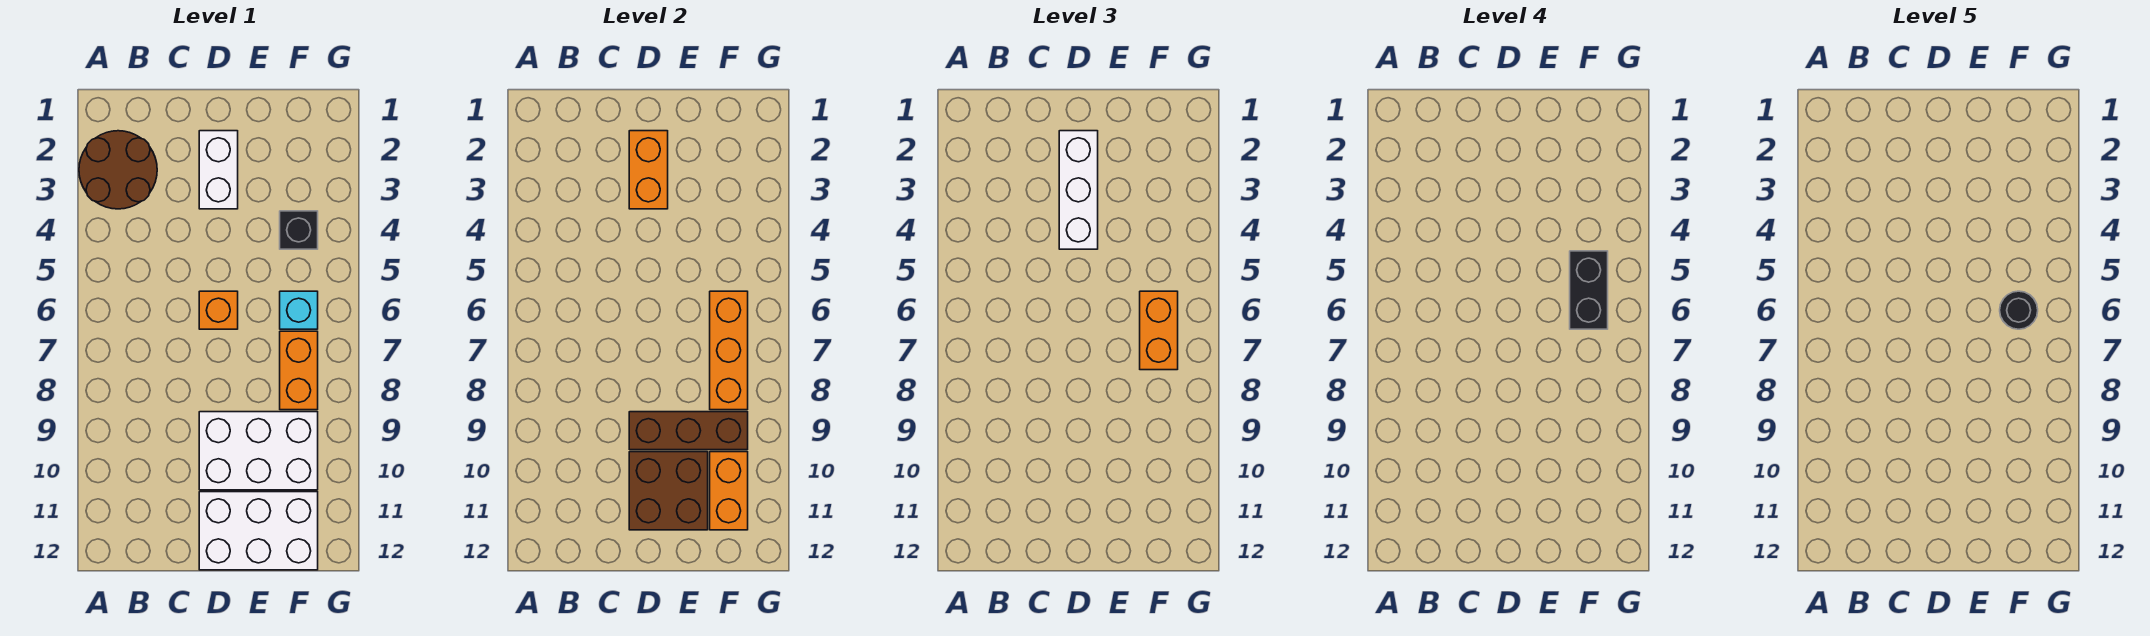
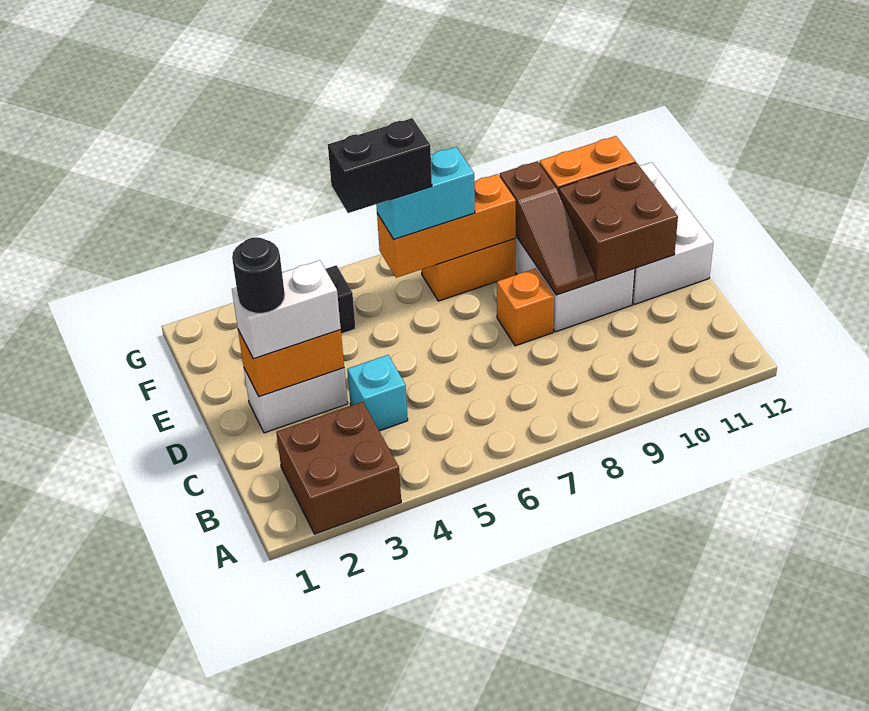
brown 2x2 round brick [79,131,157,209] -> brown 2x2 brick [276,402,401,534]
white 1x3 brick [1059,131,1098,249] -> white 1x2 brick [232,260,341,359]
orange 1x1 brick [199,291,238,329] -> orange 1x1 brick moved to [497,269,554,346]
brown 1x3 brick [629,412,748,450] -> brown 1x3 slope [500,161,595,295]
cyan 1x1 brick [280,291,318,329] -> cyan 1x1 brick moved to [347,355,408,431]
orange 1x2 brick [1140,291,1178,370] -> cyan 1x2 brick [376,147,475,239]
black 1x1 round brick [2000,291,2038,329] -> black 1x1 round brick moved to [232,237,285,313]

